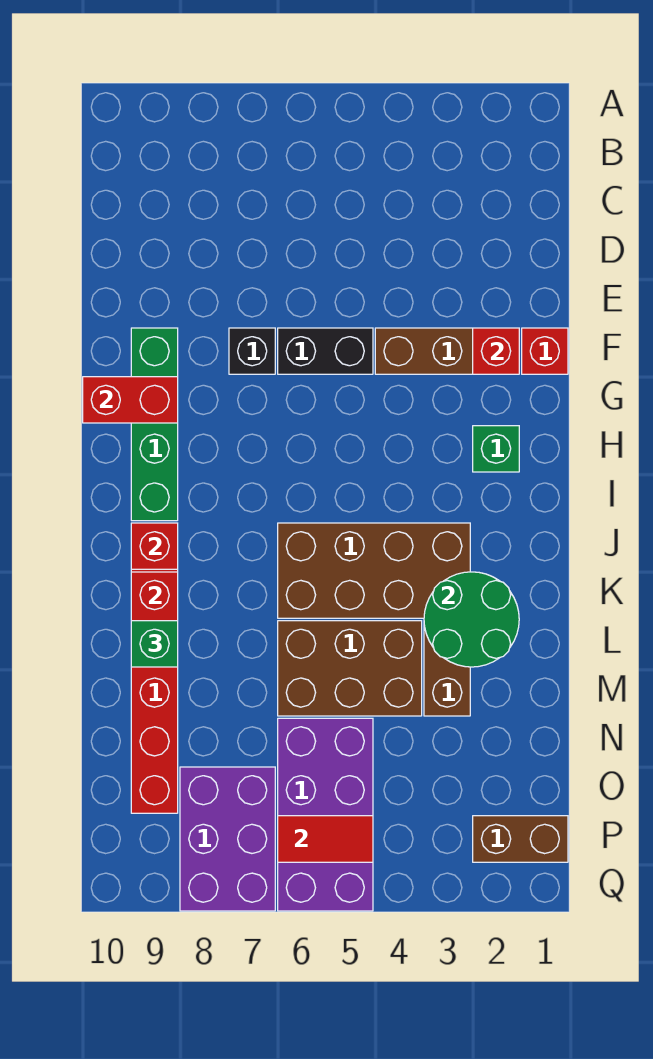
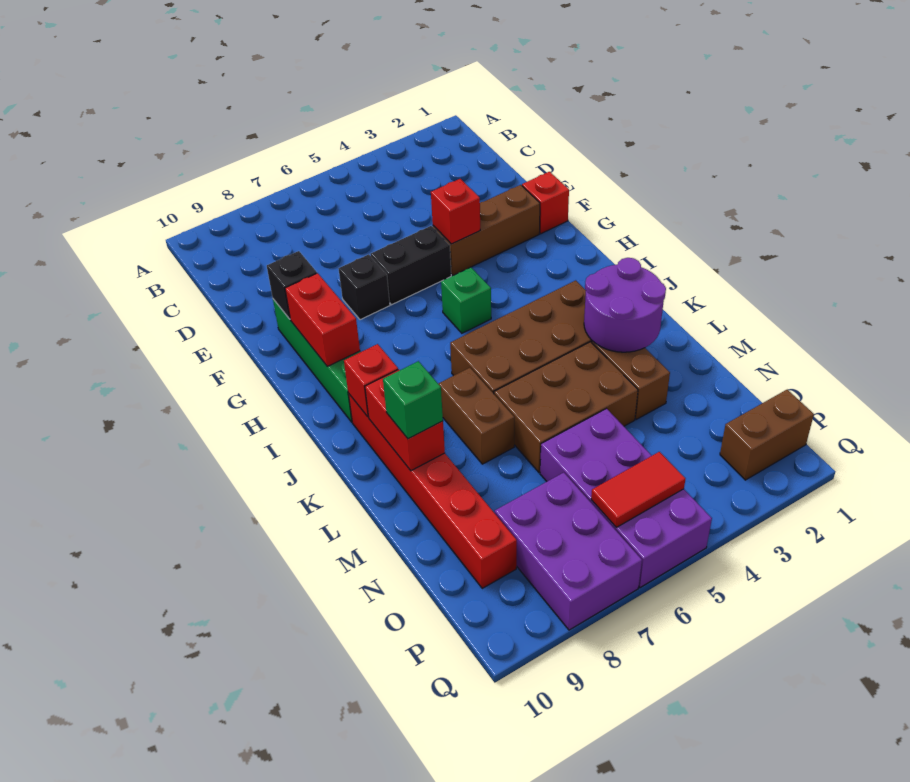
red 1x1 brick [473,328,519,374] -> red 1x1 brick moved to [431,179,480,244]
none -> black 1x1 brick [267,251,317,319]
red 1x2 brick [83,377,178,423] -> red 1x2 brick turned to [285,273,360,366]
green 1x1 brick [473,426,519,472] -> green 1x1 brick moved to [441,267,491,333]
green 2x2 round brick [424,572,519,667] -> purple 2x2 round brick [584,258,666,352]
none -> brown 1x2 brick [438,368,514,464]

